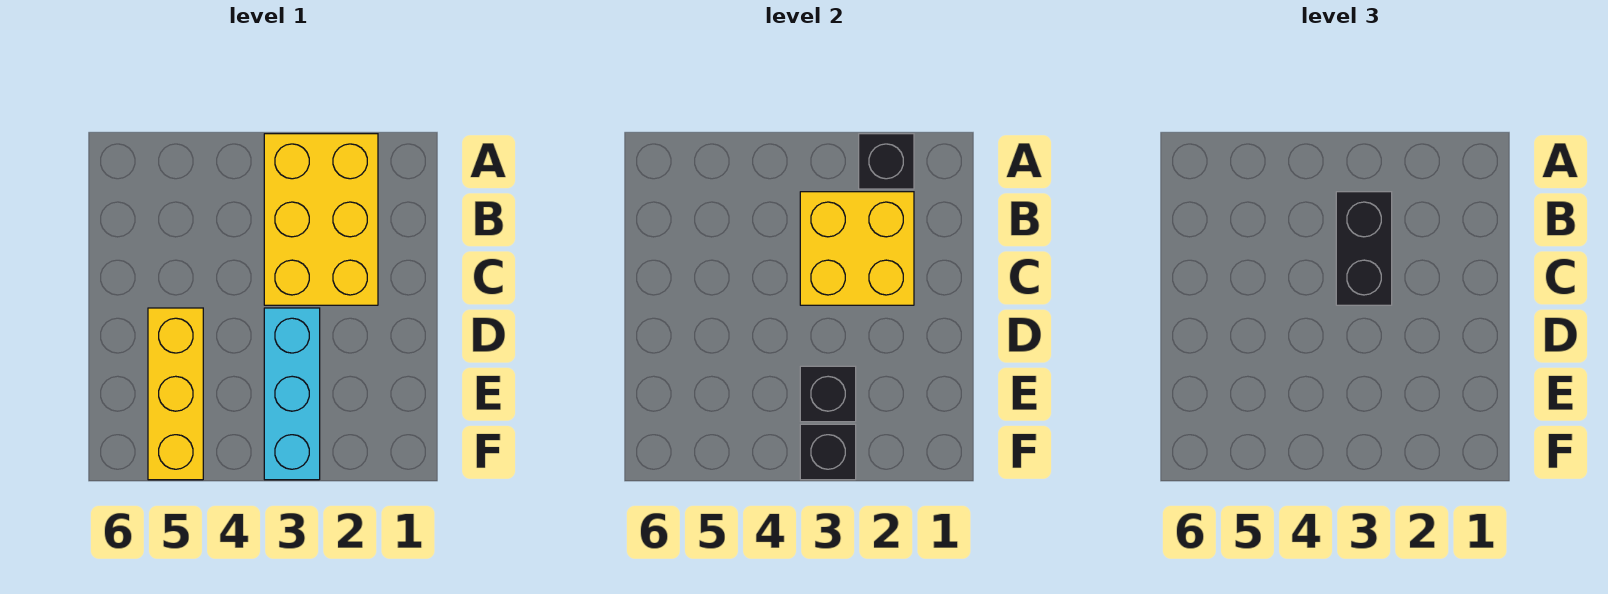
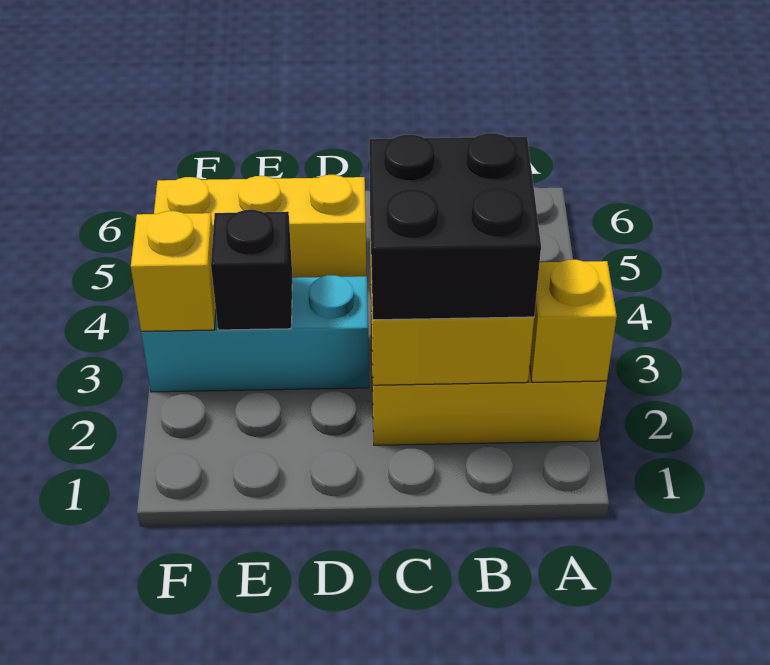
black 1x1 brick [859,134,914,189] -> yellow 1x1 brick [530,260,617,382]
black 1x2 brick [1336,192,1392,305] -> black 2x2 brick [369,133,541,320]
black 1x1 brick [800,424,856,480] -> yellow 1x1 brick [131,211,216,331]

